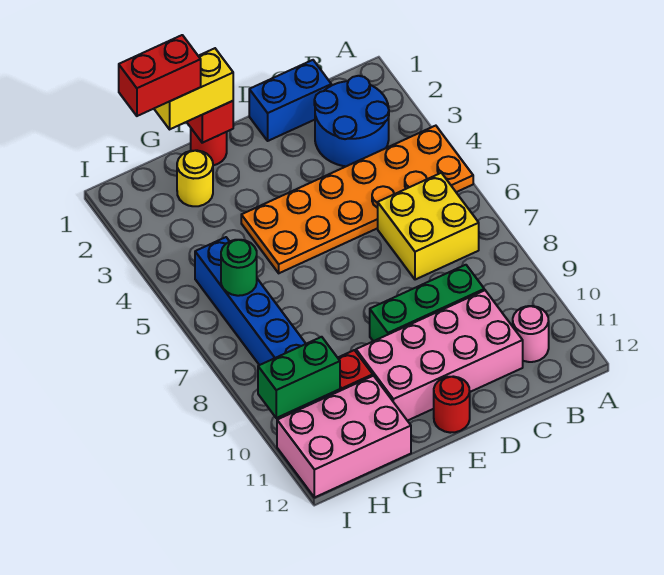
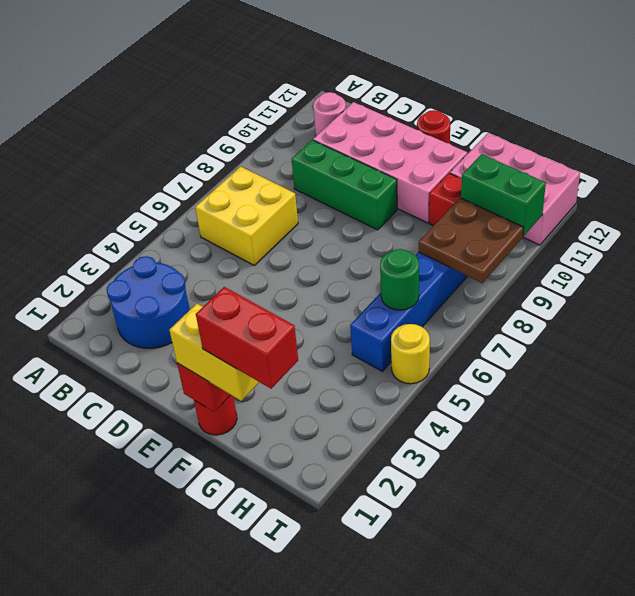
orange 2x6 plate [241,126,473,273] -> none
blue 1x2 brick [249,60,331,141] -> none
yellow 1x1 round brick [177,150,213,206] -> yellow 1x1 round brick moved to [391,324,430,384]
none -> brown 2x2 plate [419,198,524,283]

